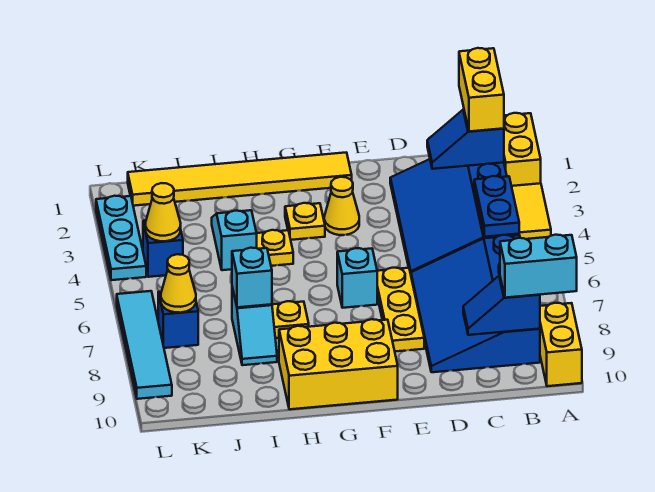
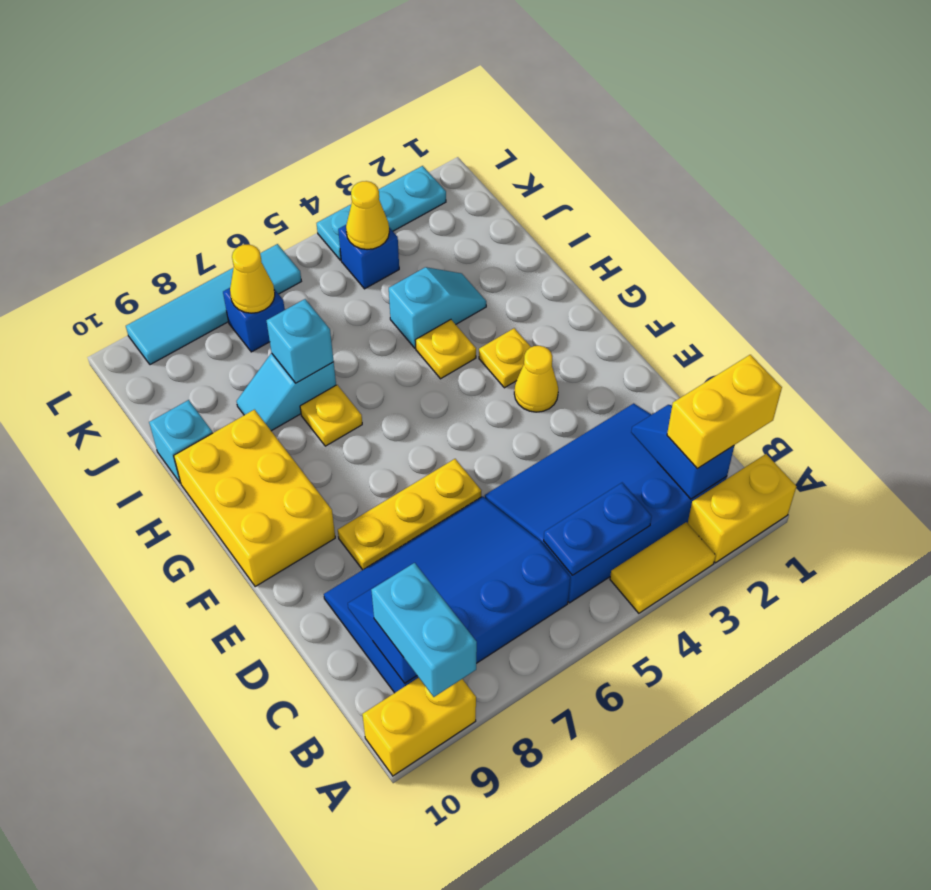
yellow 1x6 tile [128,153,352,206] -> none
cyan 1x1 brick [337,248,377,308] -> cyan 1x1 brick moved to [149,400,212,483]

